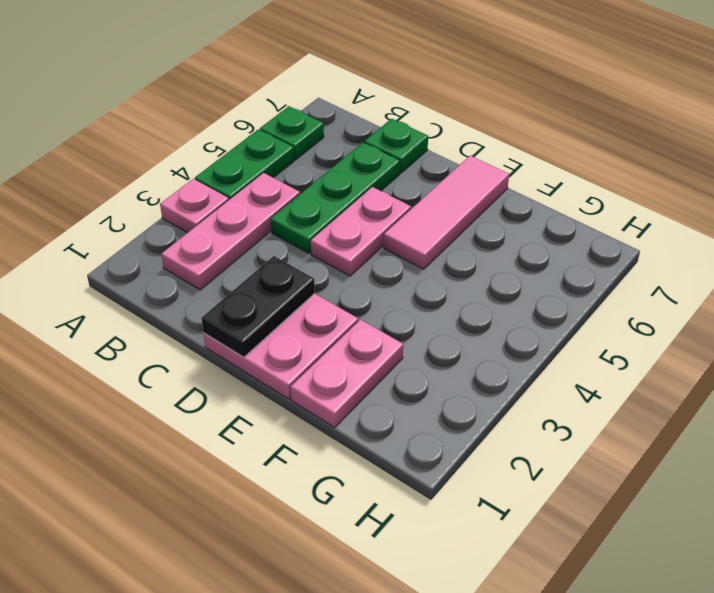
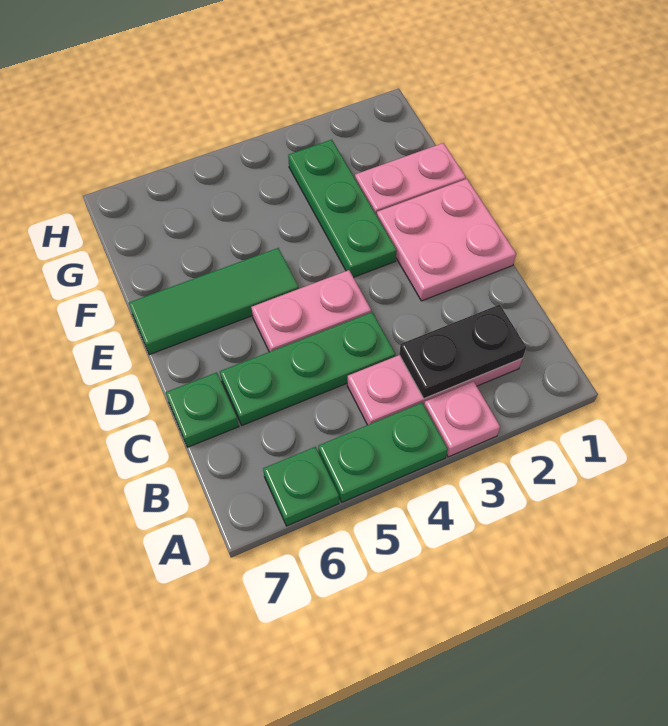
black 1x2 plate [202,256,315,357] -> black 1x2 plate moved to [399,304,527,399]
none -> green 1x3 plate [288,140,397,277]
pink 1x3 tile [384,156,509,269] -> green 1x3 tile [129,248,299,355]

